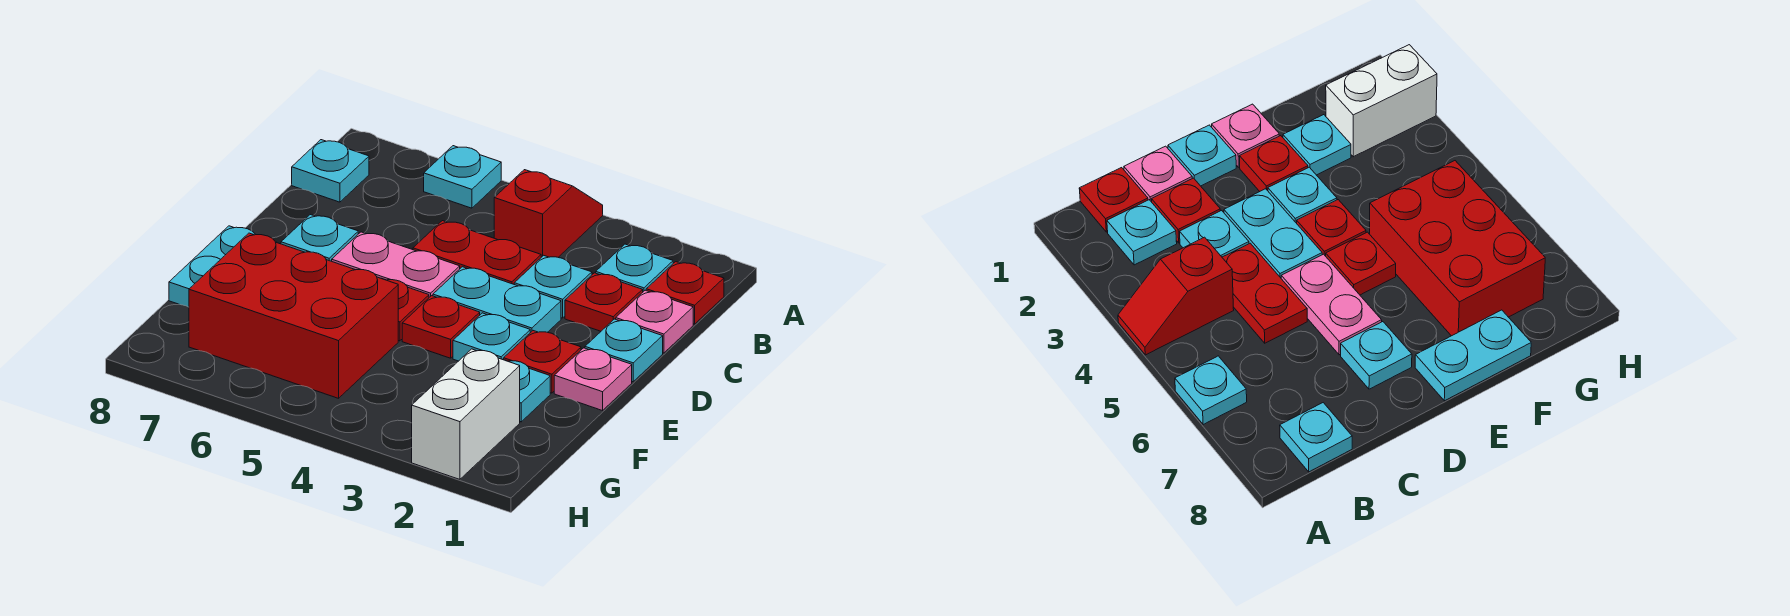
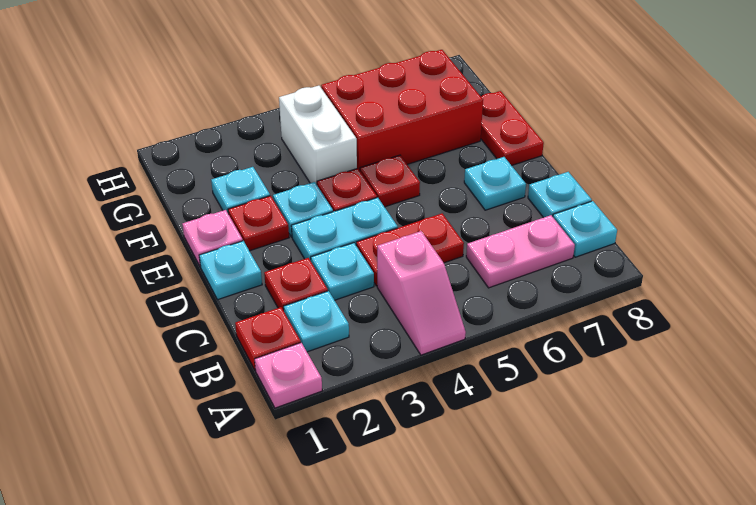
red 1x2 slope [494,170,603,257] -> pink 1x2 slope [377,231,466,355]
cyan 1x1 plate [424,146,501,208] -> cyan 1x1 plate moved to [528,172,592,218]
pink 1x1 plate [616,290,693,353] -> pink 1x1 plate moved to [255,343,322,408]
pink 1x2 plate [332,232,460,297] -> pink 1x2 plate moved to [466,215,575,288]
cyan 1x2 plate [169,226,255,307] -> red 1x2 plate [481,91,544,166]
white 1x2 brick [412,349,520,479] -> white 1x2 brick moved to [279,86,357,184]

